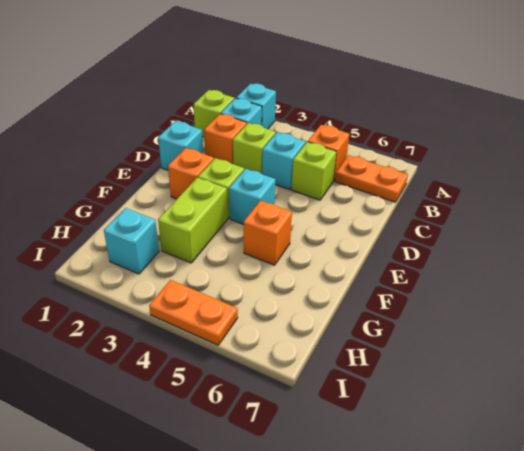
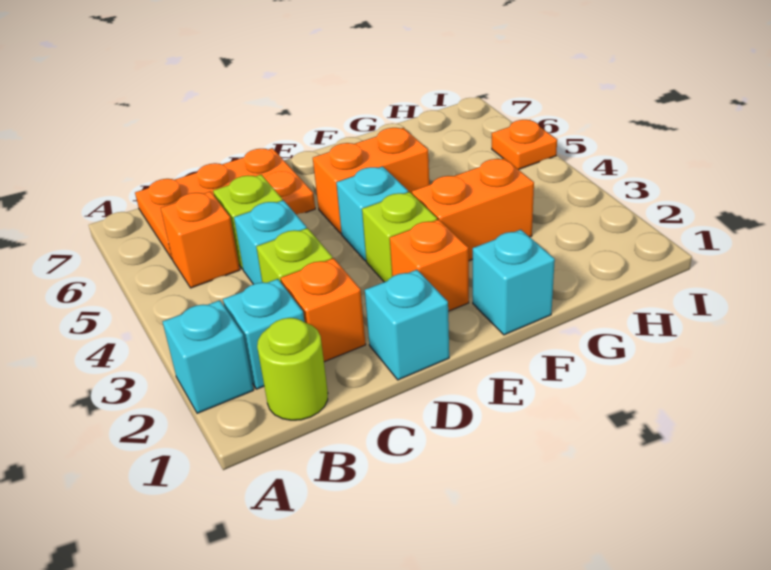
lime 1x1 brick [193,90,234,138] -> lime 1x1 round brick [257,318,328,420]
orange 1x2 plate [335,155,408,202] -> orange 2x3 plate [135,148,315,259]
lime 1x2 brick [158,178,227,263] -> orange 1x2 brick [412,158,534,261]
orange 1x1 brick [244,200,292,265] -> orange 1x2 brick [313,128,429,234]
cyan 1x1 brick [104,208,159,274] -> cyan 1x1 brick moved to [473,230,555,335]
orange 1x2 plate [149,280,238,345] -> orange 1x1 plate [492,120,557,170]

